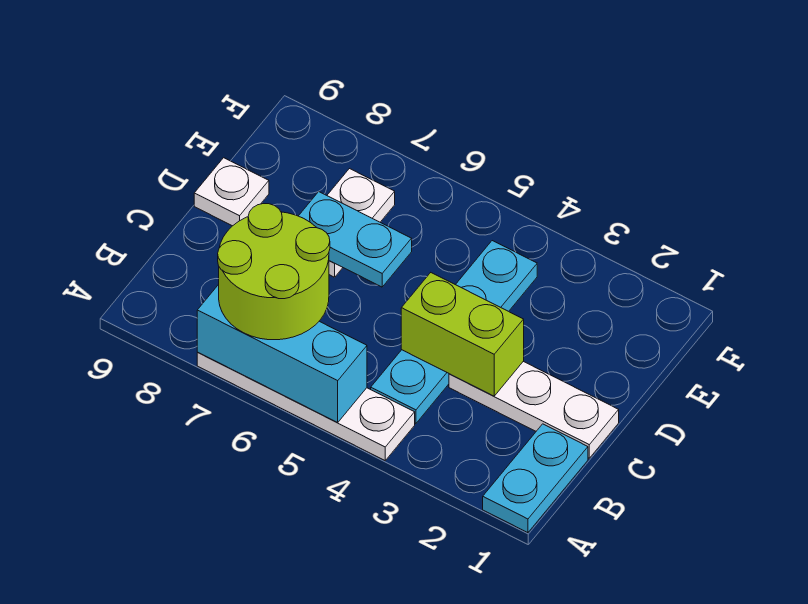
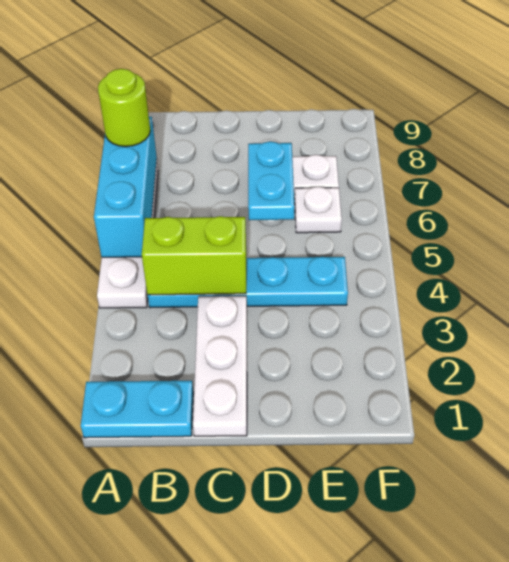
lime 2x2 round brick [218,204,330,340] -> lime 1x1 round brick [98,69,150,147]
lime 1x2 brick [401,273,524,396] -> lime 1x2 brick turned to [142,216,246,295]
white 1x1 plate [194,158,269,226] -> white 1x1 plate moved to [294,187,342,233]

